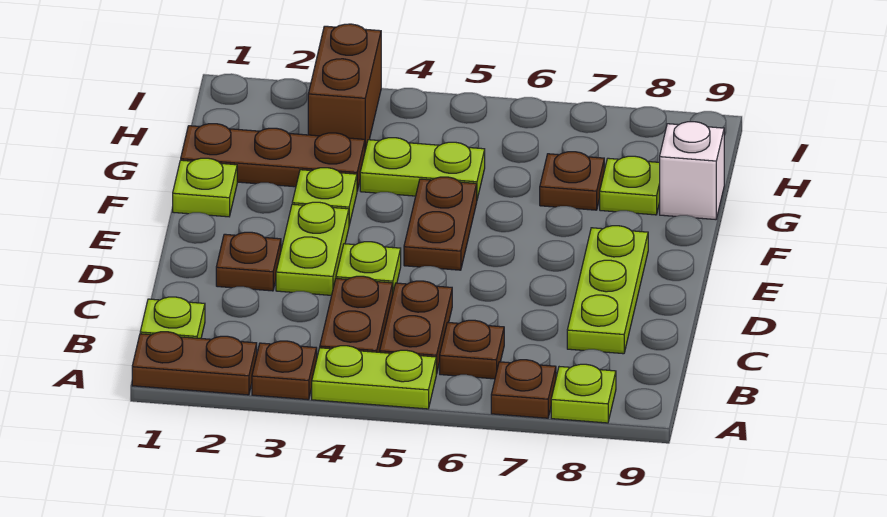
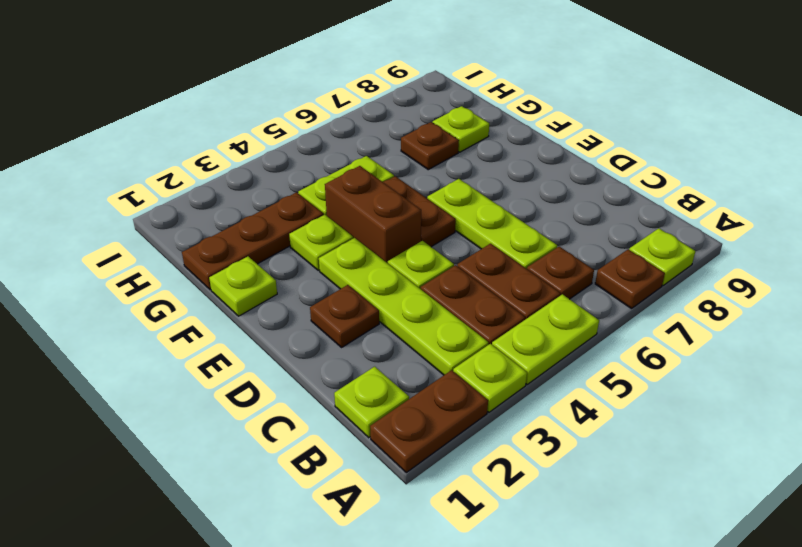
brown 1x1 plate [252,341,317,400] -> lime 1x1 plate [453,344,527,412]
lime 1x3 plate [567,226,648,354] -> lime 1x3 plate moved to [427,179,557,269]
lime 1x2 plate [276,202,349,295] -> lime 1x4 plate [319,238,488,375]
white 1x1 brick [660,122,724,220] -> none
brown 1x2 brick [308,24,381,150] -> brown 1x2 brick moved to [325,166,421,263]

